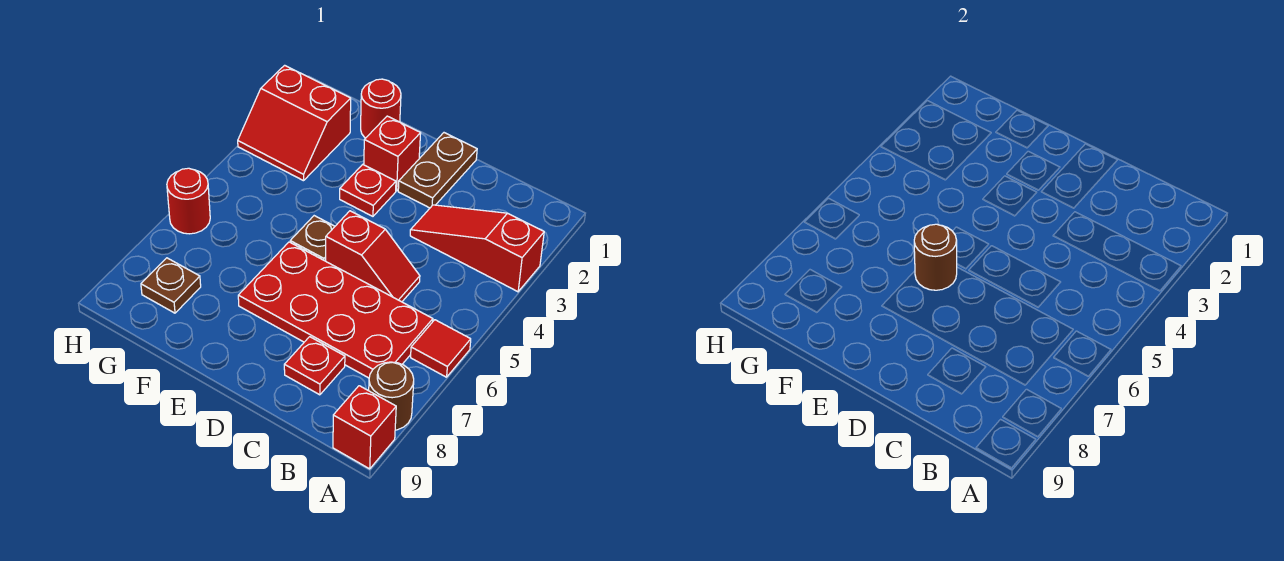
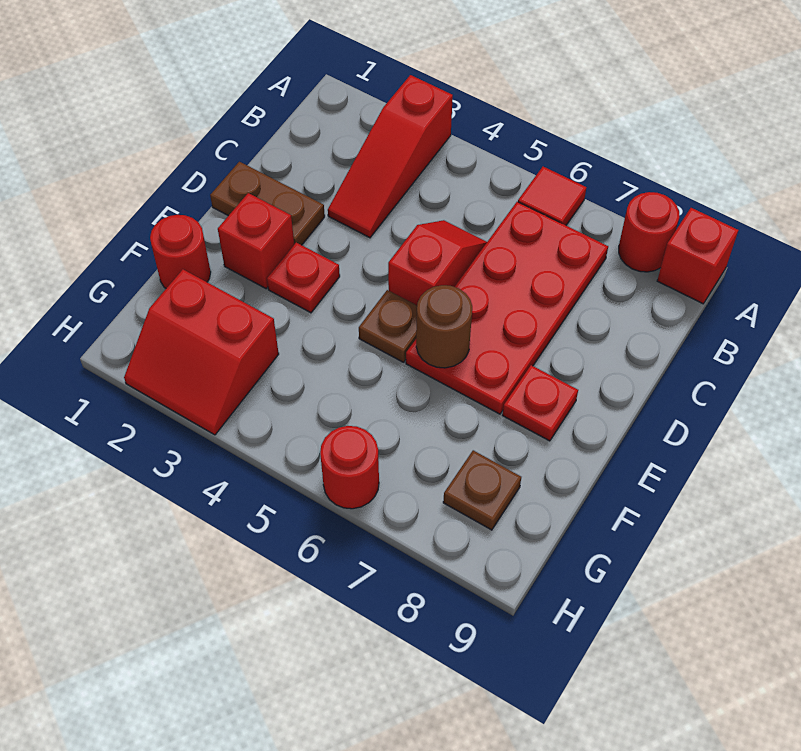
brown 1x1 round brick [369,362,414,430] -> red 1x1 round brick [619,192,679,272]
red 1x1 plate [284,337,345,395] -> red 1x1 plate moved to [503,365,578,441]
red 2x2 slope [238,65,351,181] -> red 2x2 slope turned to [124,269,279,435]

